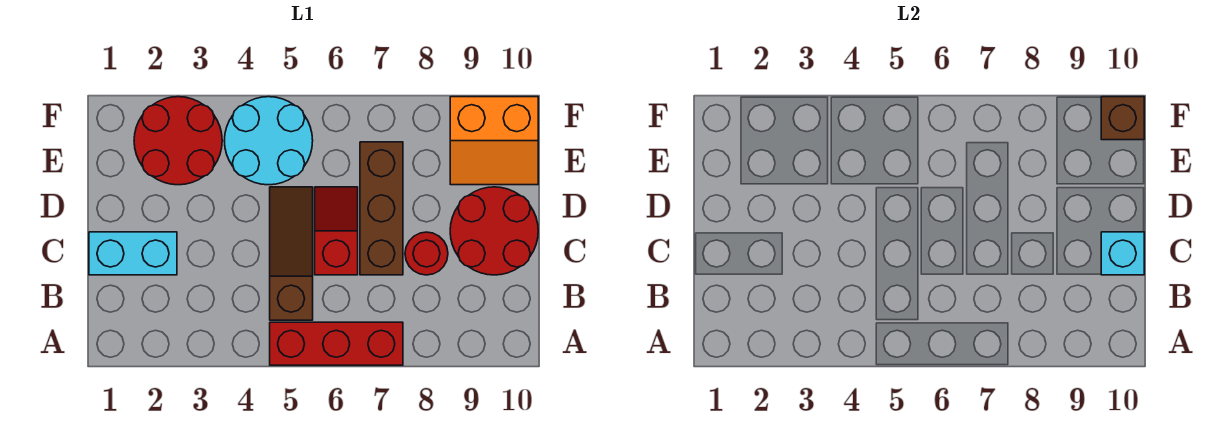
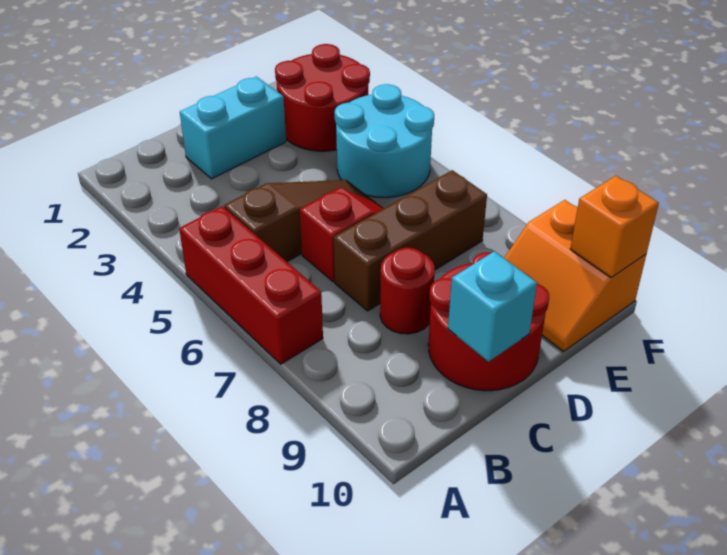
cyan 1x2 brick [89,232,177,275] -> cyan 1x2 brick turned to [180,76,286,179]
brown 1x1 brick [1101,97,1144,140] -> orange 1x1 brick [570,176,659,277]

